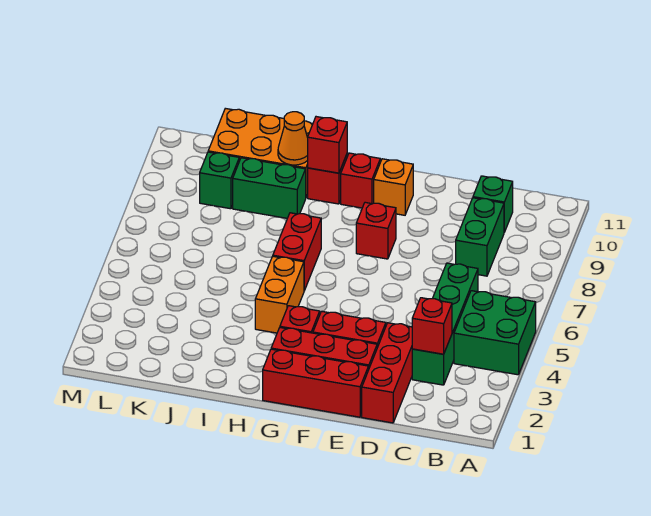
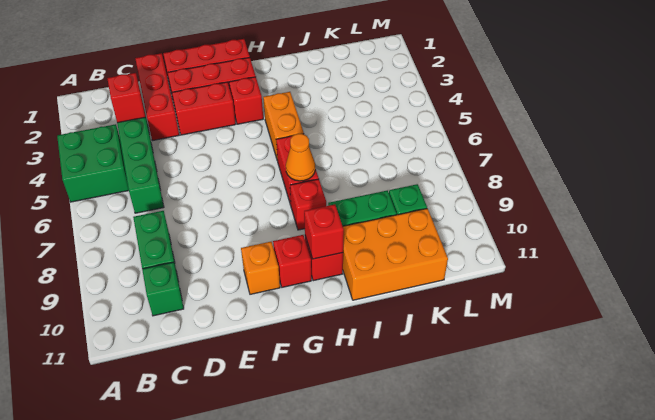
red 1x1 brick [356,202,396,259] -> red 1x1 brick moved to [290,179,326,230]
orange 1x1 cone [278,112,308,165] -> orange 1x1 cone moved to [286,134,315,181]

